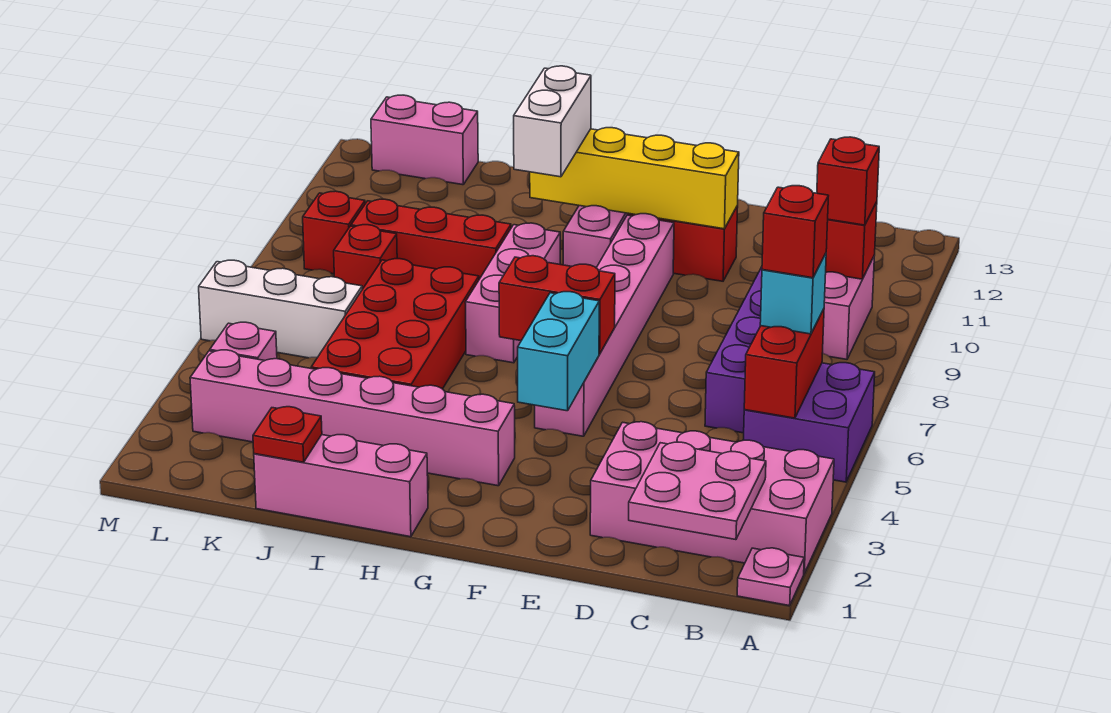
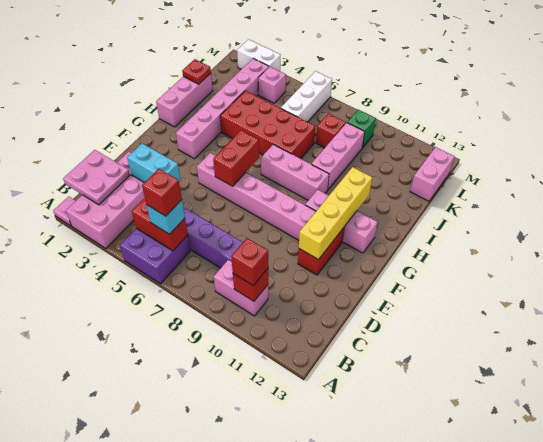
cyan 1x2 brick [518,292,599,411] -> cyan 1x2 brick moved to [127,143,181,182]
white 1x2 brick [514,66,591,177] -> white 1x2 brick moved to [237,39,280,71]
red 1x3 brick [351,199,511,279] -> pink 1x3 brick [312,123,365,189]
red 1x1 brick [303,191,365,274] -> green 1x1 brick [347,110,376,148]

